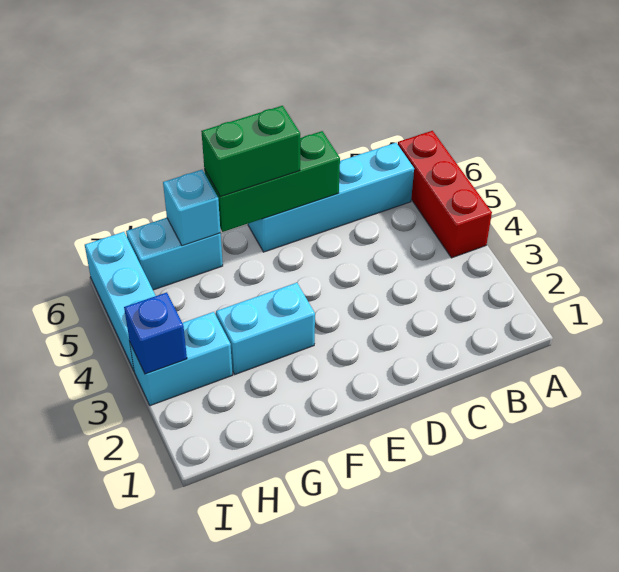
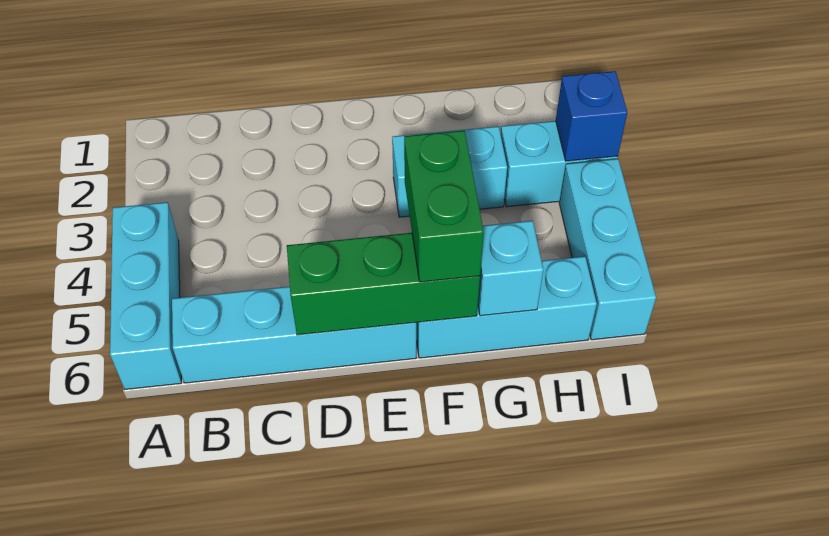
red 1x3 brick [398,131,492,258] -> cyan 1x3 brick [110,202,181,389]
green 1x2 brick [201,106,300,196] -> green 1x2 brick turned to [404,130,484,282]
cyan 1x2 brick [126,218,223,290] -> cyan 1x3 brick [416,256,597,358]

